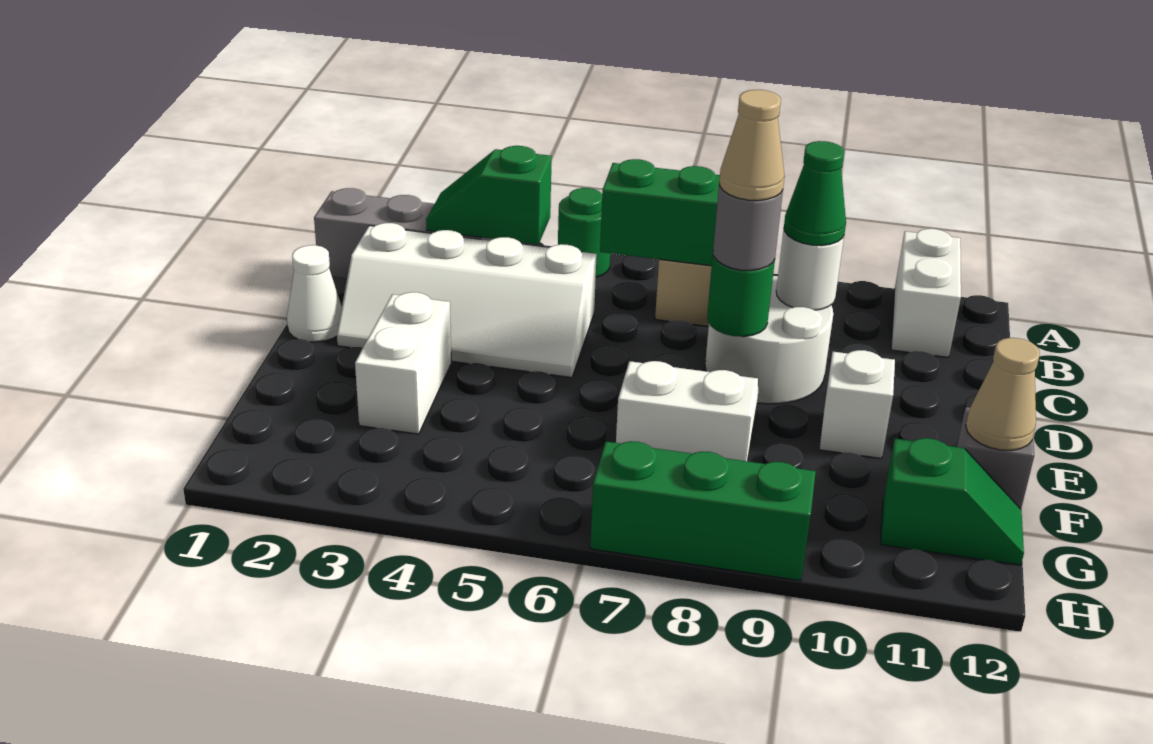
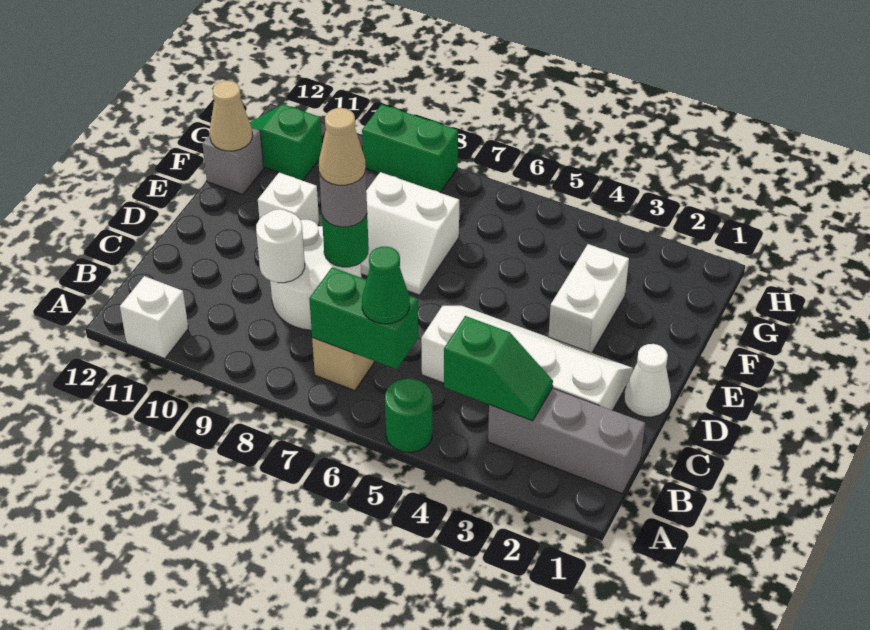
white 1x2 brick [891,229,961,357] -> white 1x1 brick [120,276,188,359]
green 1x1 cone [784,141,846,246] -> green 1x1 cone moved to [362,246,409,324]
green 1x3 brick [590,441,816,581] -> green 1x2 brick [362,104,458,192]

